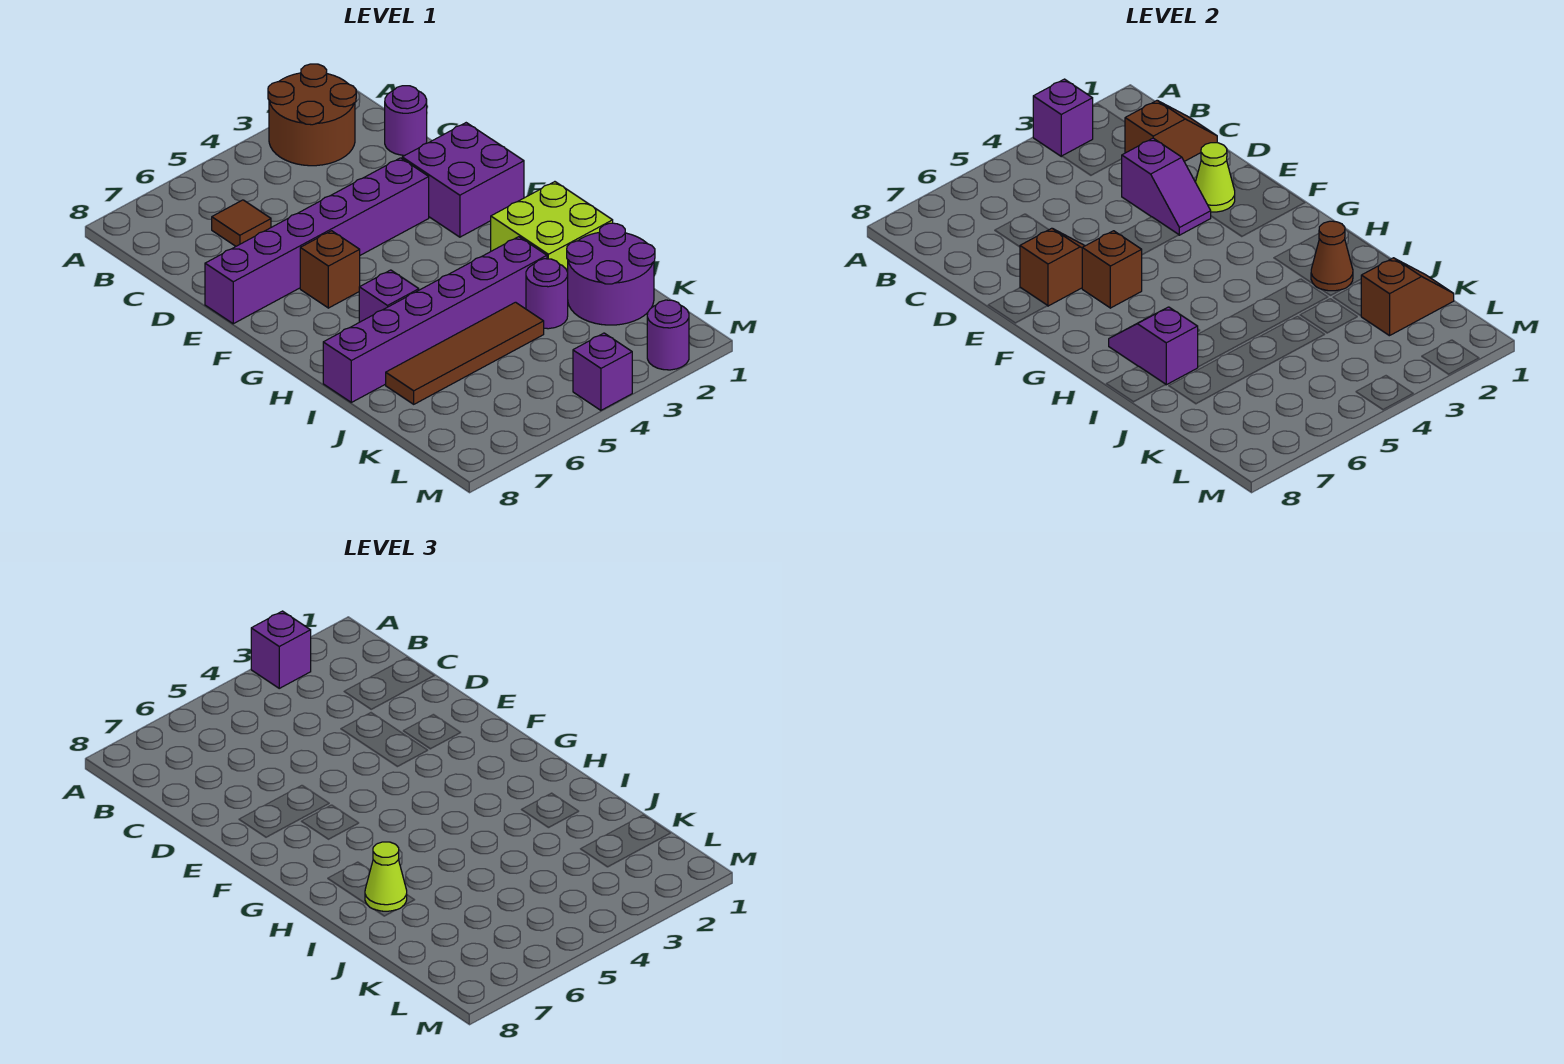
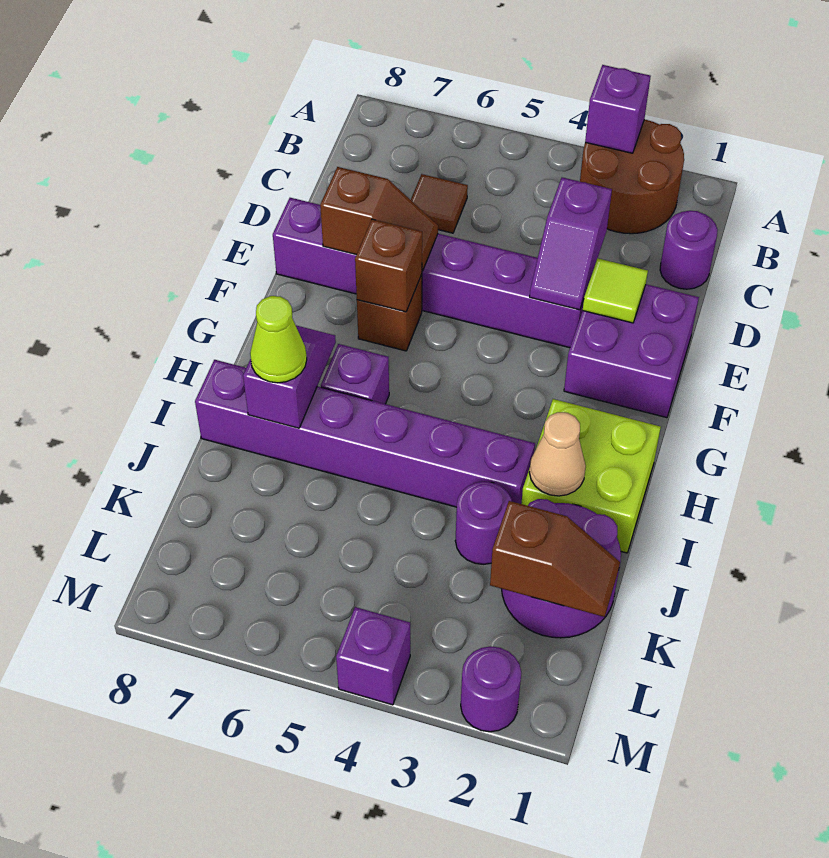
purple 1x1 brick [251,611,311,688] -> none
brown 1x2 slope [1125,101,1217,161] -> none
lime 1x1 cone [1195,143,1235,212] -> lime 1x1 tile [583,258,648,323]
brown 1x1 cone [1311,221,1353,291] -> tan 1x1 cone [529,412,586,496]
brown 1x4 tile [386,302,544,404] -> none

